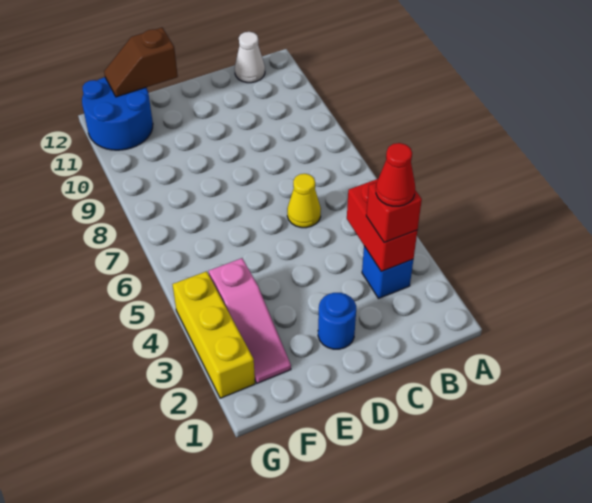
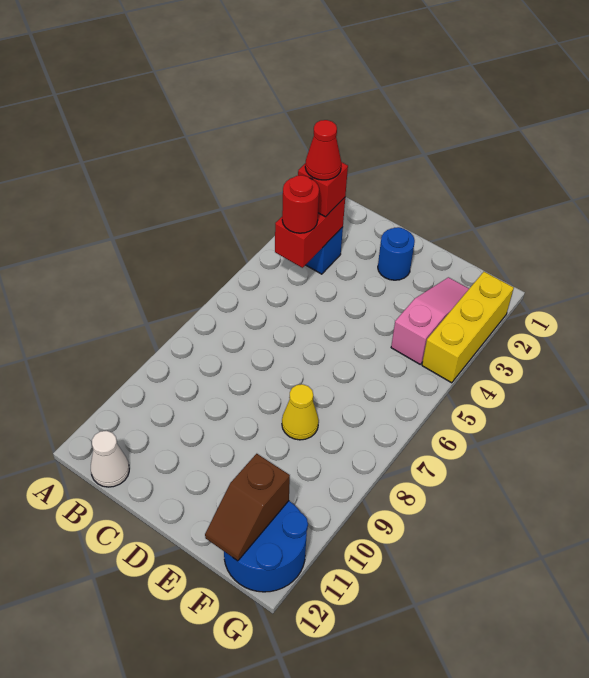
none -> red 1x1 round brick [282,175,319,233]
yellow 1x1 cone [287,174,321,228] -> yellow 1x1 cone moved to [282,384,319,440]
brown 1x2 slope [104,28,178,97] -> brown 1x2 slope turned to [205,454,290,561]

